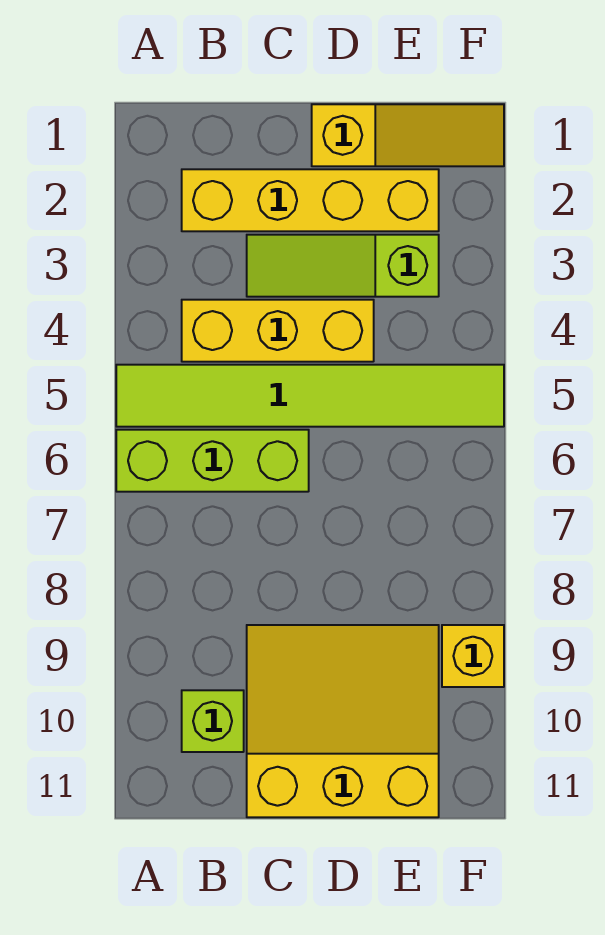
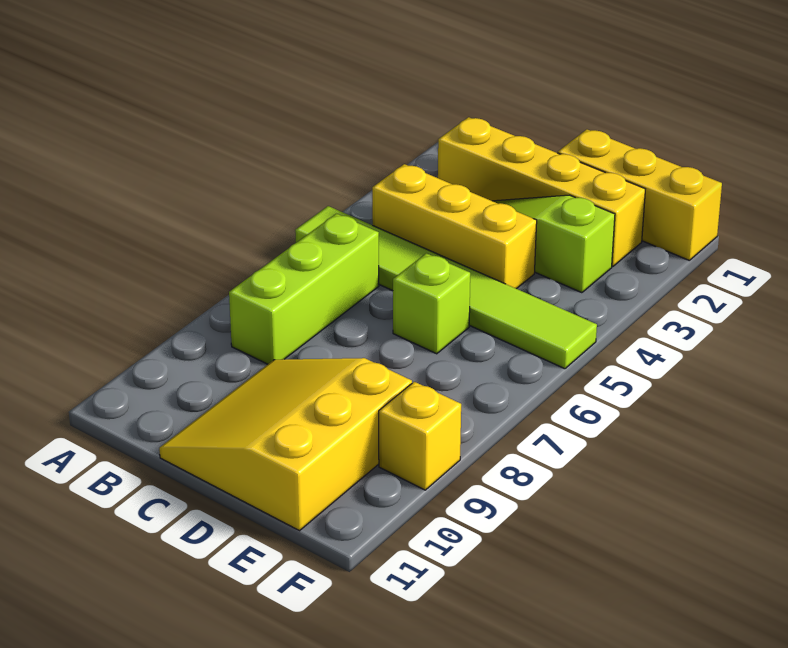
lime 1x3 brick [116,430,309,492] -> lime 1x3 brick turned to [229,214,379,364]
lime 1x1 brick [182,690,244,752] -> lime 1x1 brick moved to [393,253,470,354]
yellow 3x3 slope [247,625,439,817] -> yellow 3x3 slope turned to [159,358,412,531]
yellow 1x3 slope [312,104,504,166] -> yellow 1x3 brick [558,129,722,261]

